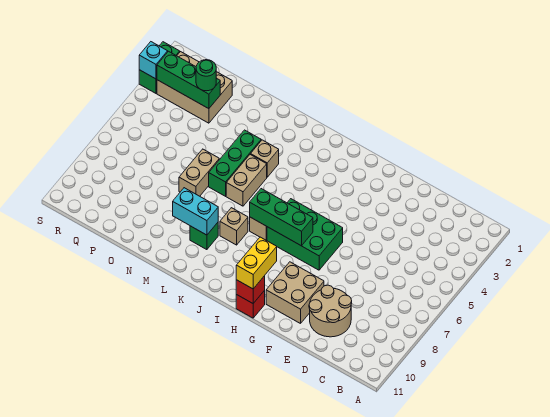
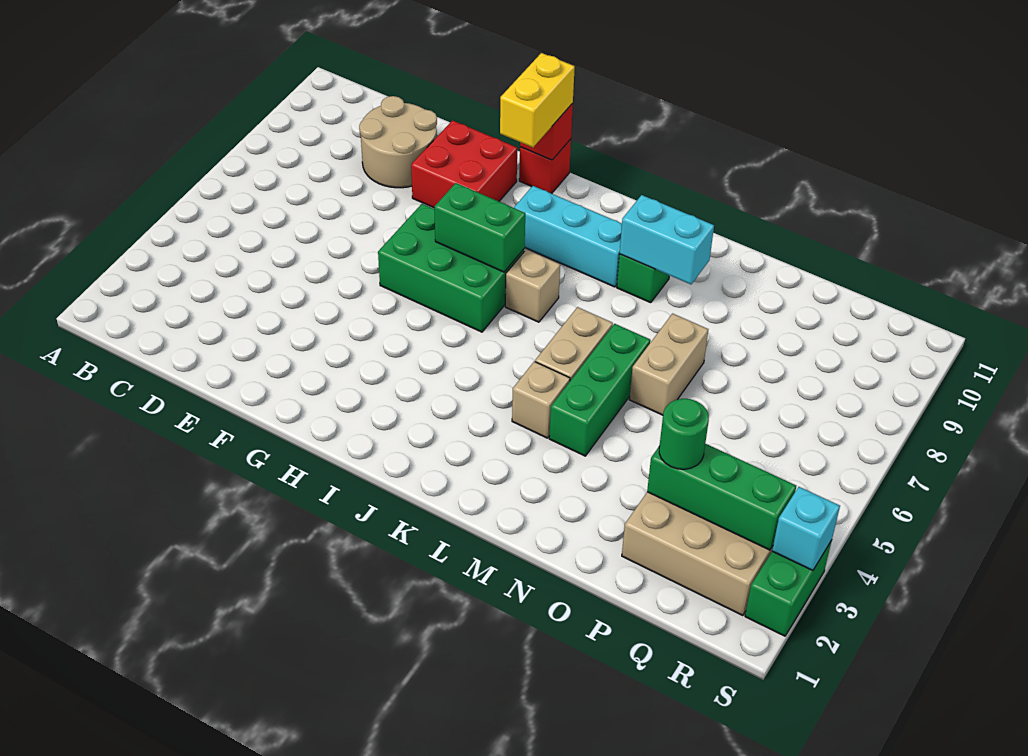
tan 2x2 brick [266,262,324,324] -> red 2x2 brick [411,120,517,208]
green 1x3 brick [250,189,313,246] -> green 1x2 brick [434,183,525,272]
none -> cyan 1x3 brick [514,186,622,287]
tan 1x1 brick [220,208,248,245] -> none

